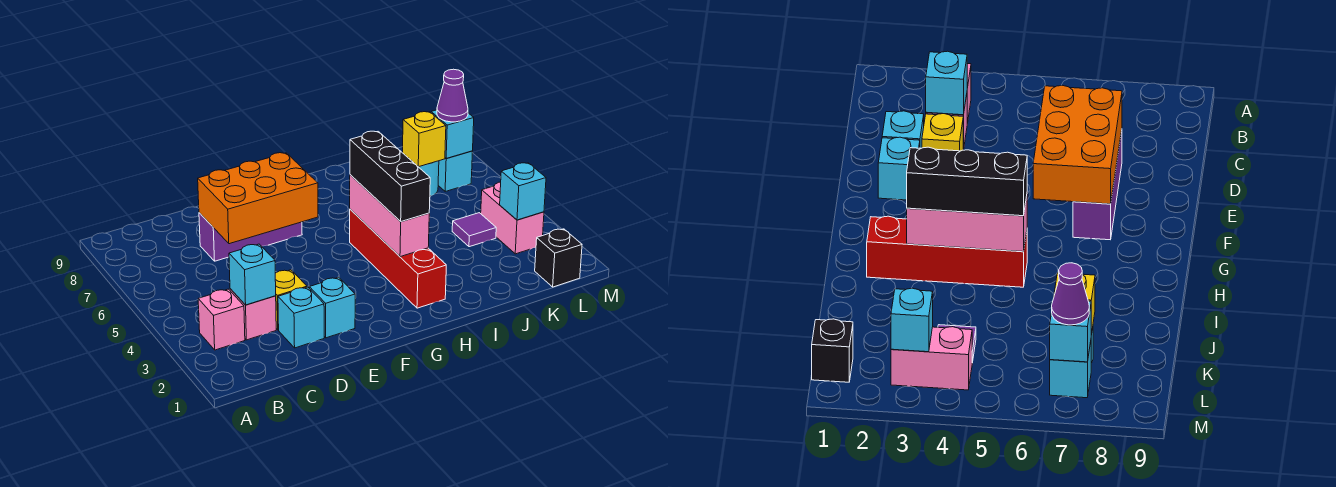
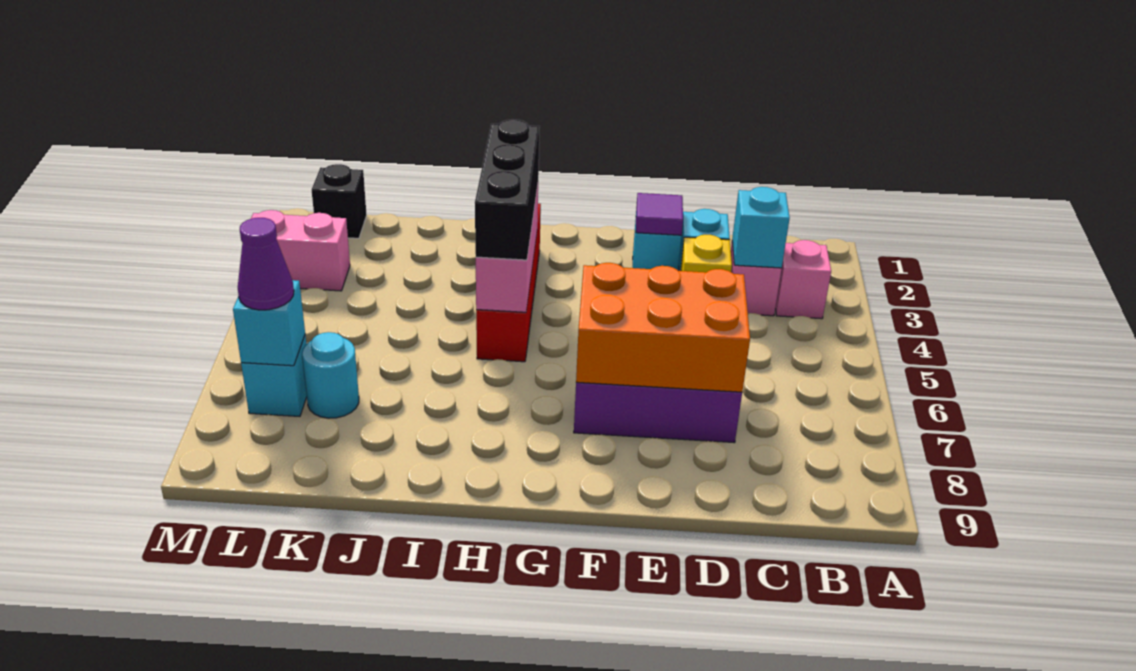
purple 1x1 tile [452,213,496,247] -> purple 1x1 tile moved to [636,193,683,235]
yellow 1x1 brick [402,112,446,167] -> none
pink 1x2 brick [481,182,544,254] -> pink 1x2 brick turned to [251,210,350,291]
cyan 1x1 brick [500,163,546,220] -> none

